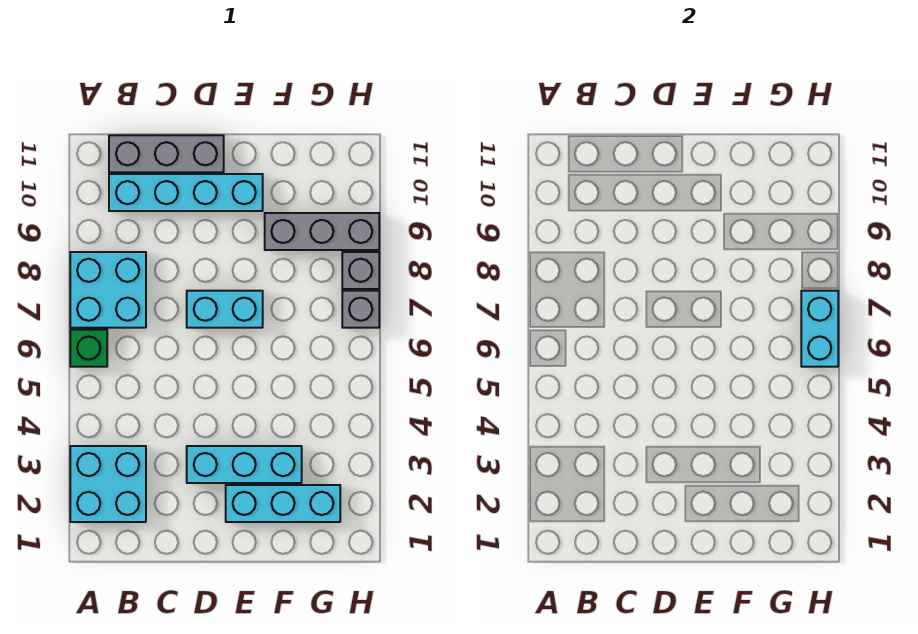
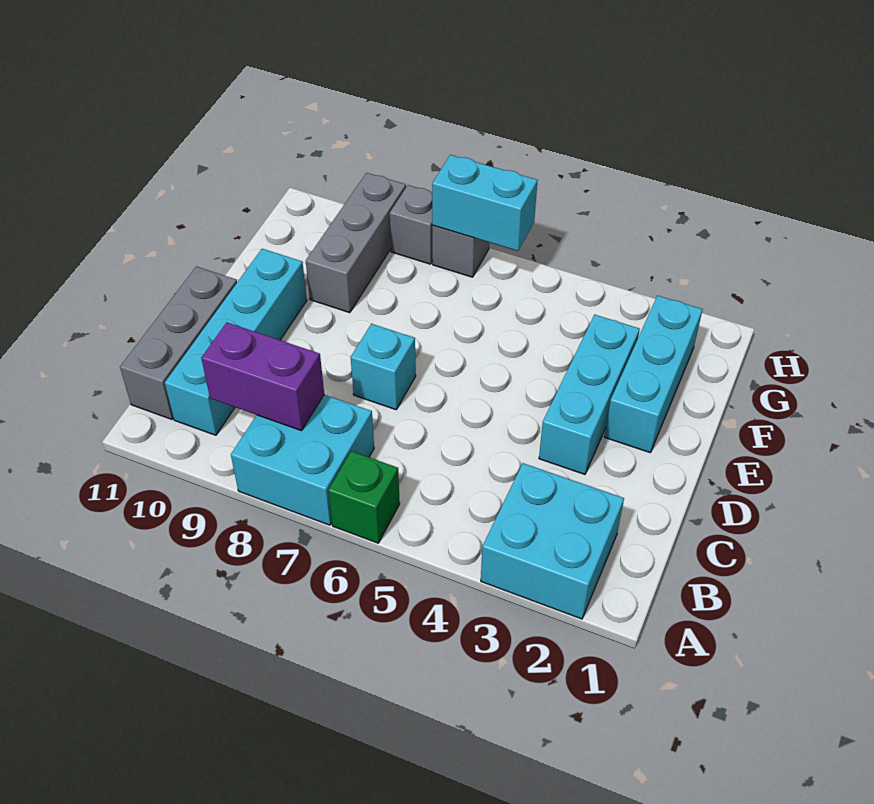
none -> purple 1x2 brick [201,323,324,431]
cyan 1x2 brick [187,291,263,328] -> cyan 1x1 brick [351,324,416,410]

